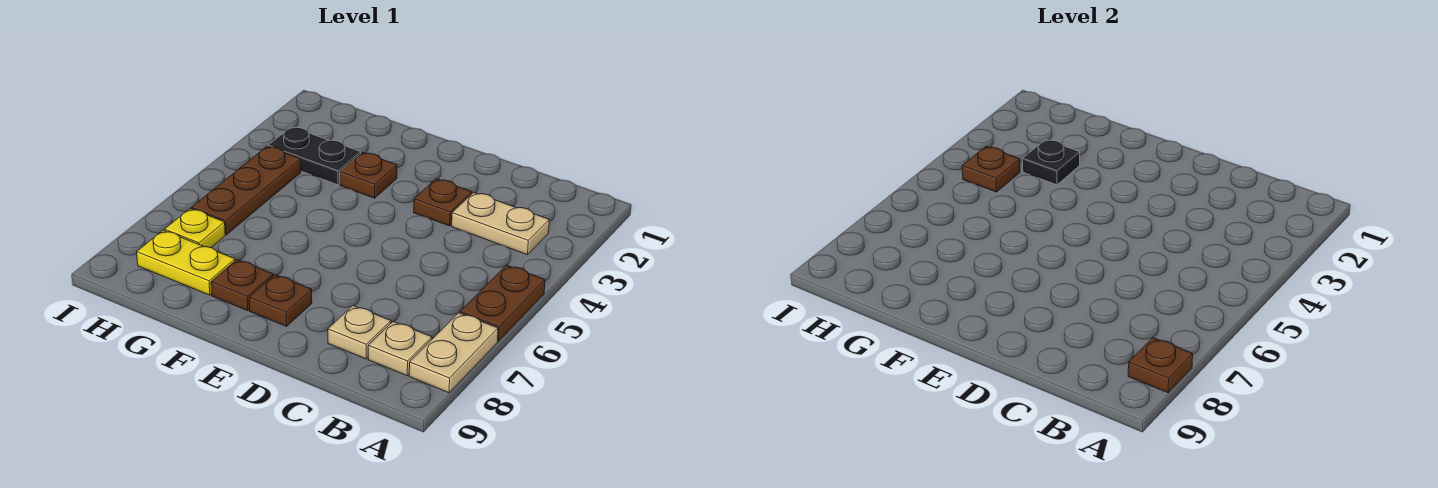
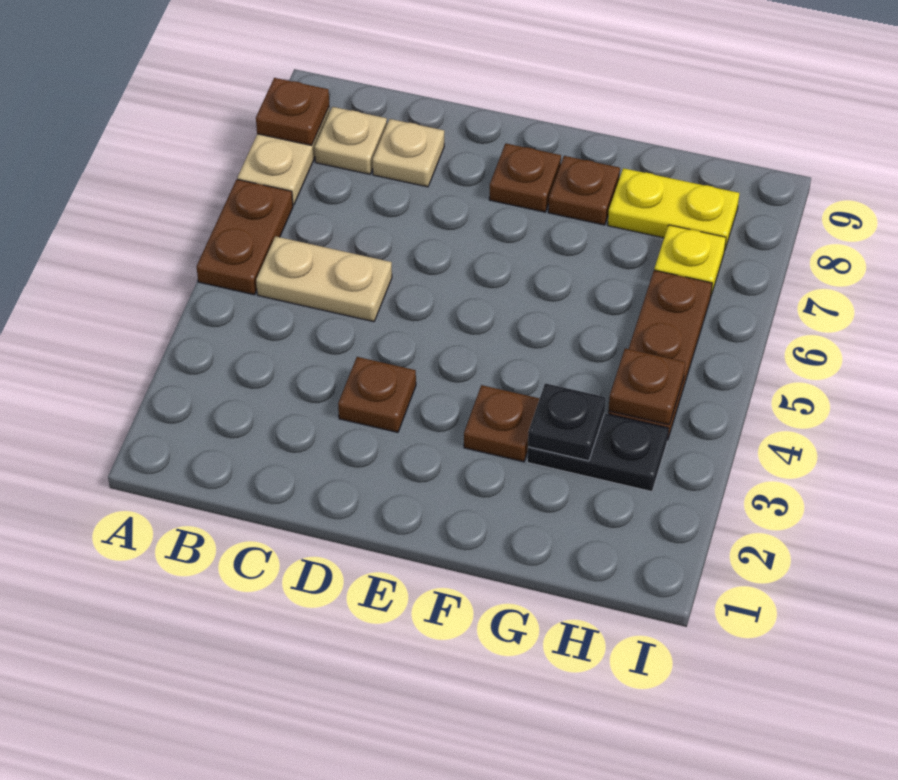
tan 1x2 plate [452,193,549,255] -> tan 1x2 plate moved to [256,236,392,322]

